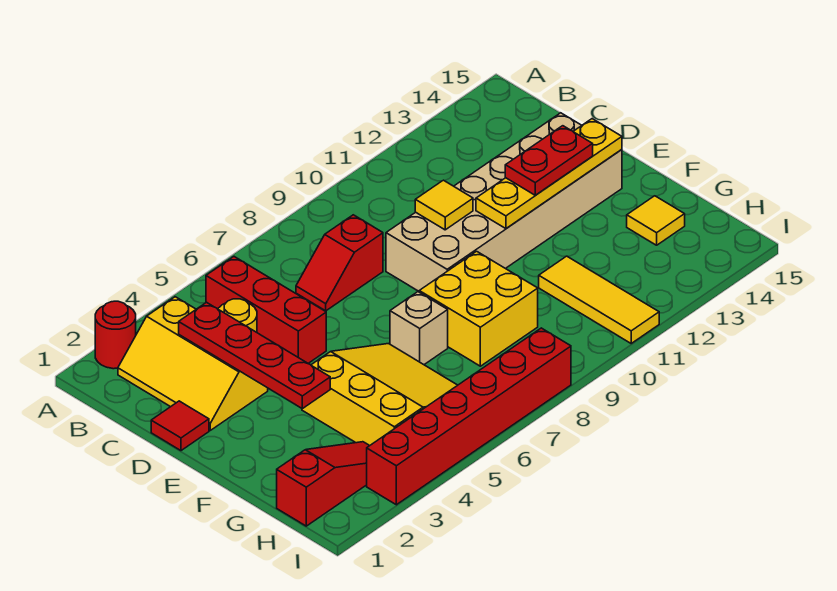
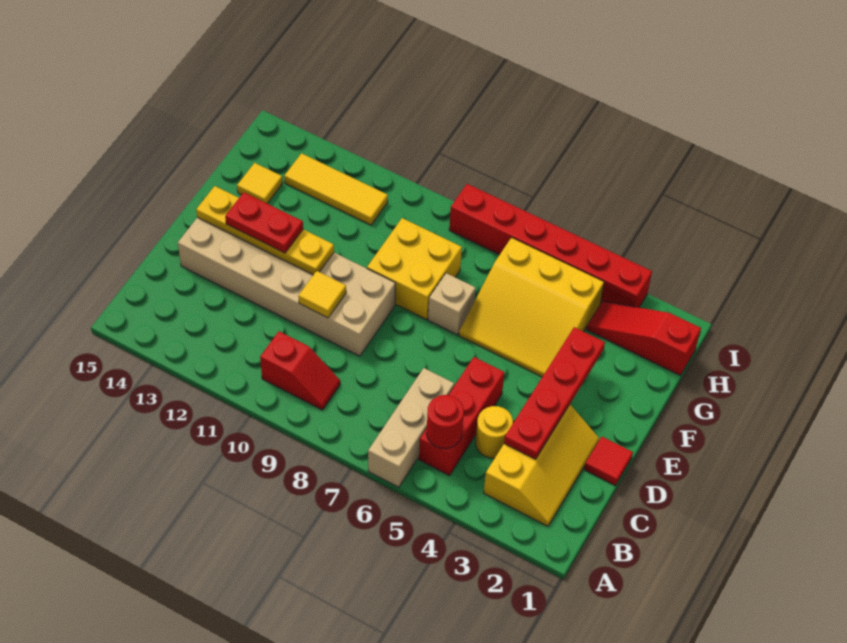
red 1x1 round brick [95,301,136,369] -> red 1x1 round brick moved to [427,395,464,448]
none -> tan 1x3 brick [368,368,454,487]
red 1x2 slope [296,215,383,311] -> red 1x2 slope moved to [260,331,340,410]
yellow 3x3 slope [302,344,457,445] -> yellow 3x3 slope turned to [459,238,604,377]
yellow 1x3 tile [539,256,659,343] -> yellow 1x3 tile turned to [284,153,388,225]

